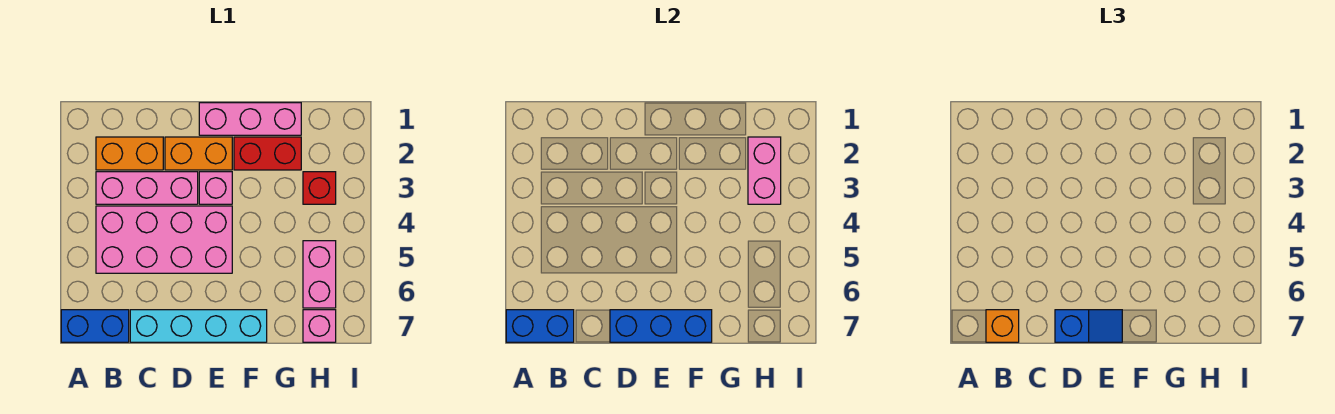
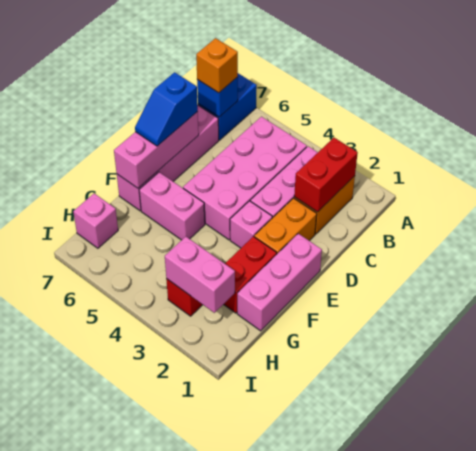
blue 1x2 brick [506,310,574,342] -> blue 1x1 brick [197,77,238,117]
none -> red 1x2 brick [294,138,358,212]
cyan 1x4 brick [130,310,267,342] -> pink 1x4 brick [117,105,219,211]
blue 1x3 brick [610,310,712,342] -> pink 1x3 brick [114,112,199,188]
pink 1x2 brick [303,241,336,308] -> pink 1x2 brick moved to [139,172,205,240]

